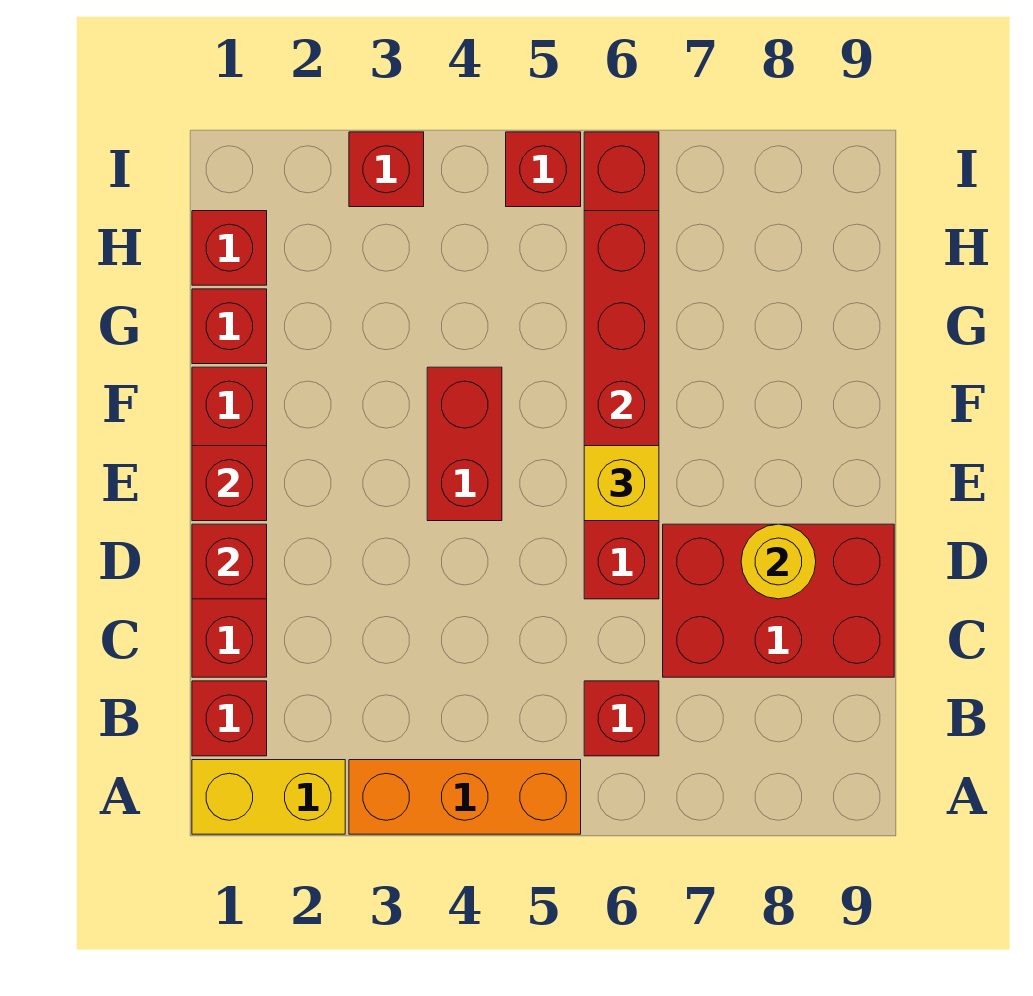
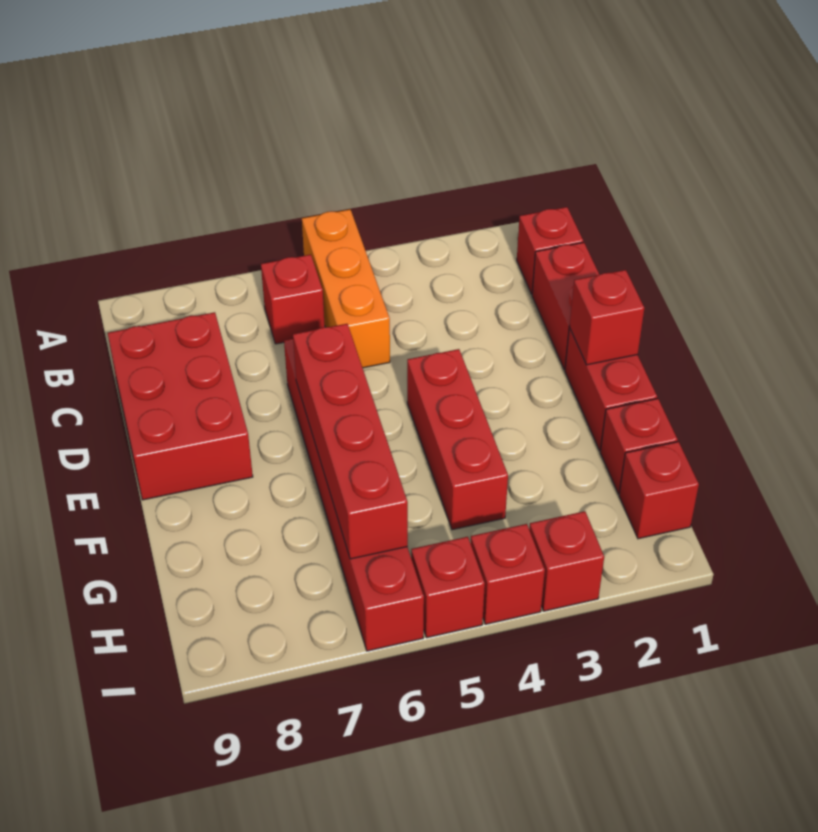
yellow 1x2 brick [192,760,345,834] -> none
orange 1x3 brick [349,760,581,834] -> orange 1x3 brick turned to [302,209,390,368]
red 2x3 brick [663,524,894,677] -> red 2x3 brick turned to [108,312,253,500]
red 1x1 brick [192,524,267,599] -> red 1x1 brick moved to [471,524,545,624]
yellow 1x1 round brick [741,524,816,599] -> none
red 1x2 brick [427,367,502,521] -> red 1x3 brick [407,349,508,530]
yellow 1x1 brick [584,446,659,521] -> none

